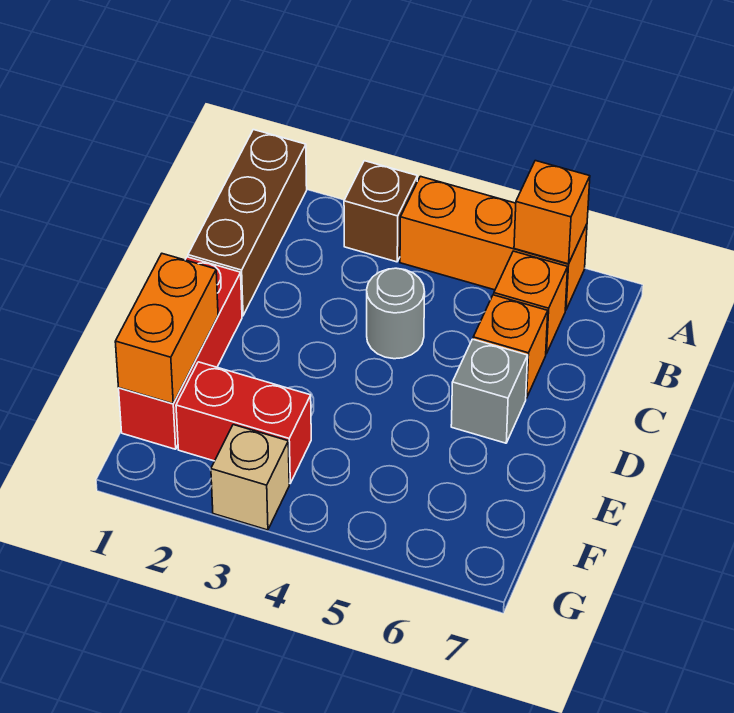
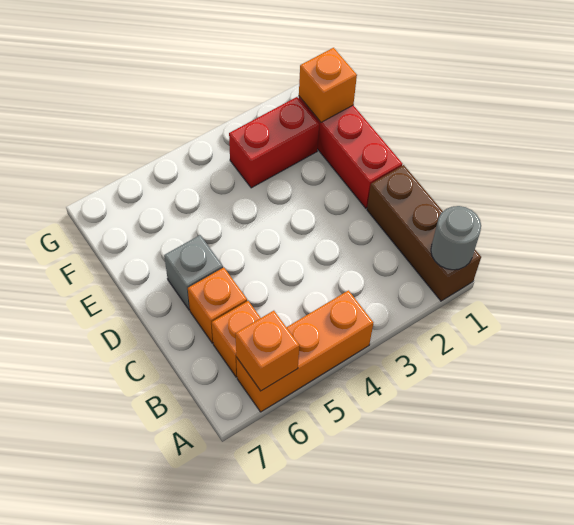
brown 1x1 brick [344,161,417,262] -> none
grey 1x1 round brick [367,268,425,359] -> grey 1x1 round brick moved to [431,206,481,270]
orange 1x2 brick [115,254,218,404] -> orange 1x1 brick [299,48,357,122]
tan 1x1 brick [211,425,289,530] -> none

